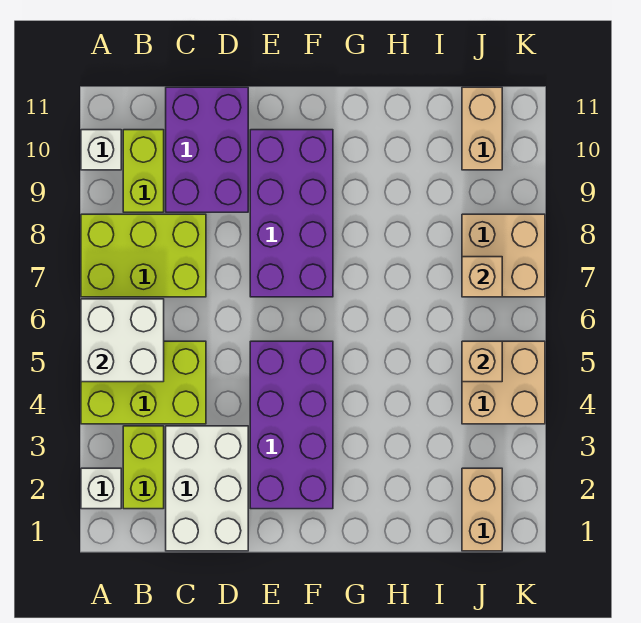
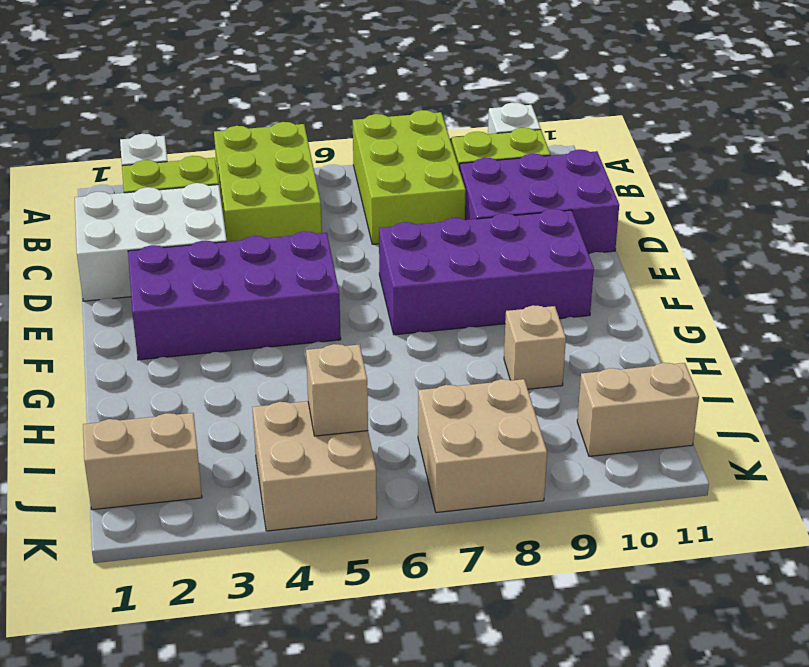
white 2x2 brick [81,299,164,382] -> none
tan 1x1 brick [462,257,502,297] -> tan 1x1 brick moved to [504,305,566,389]

